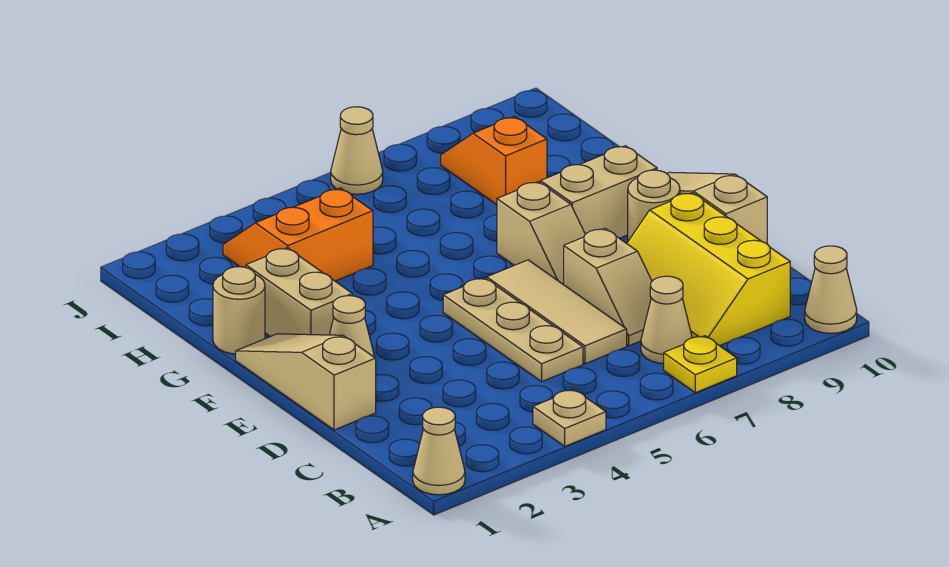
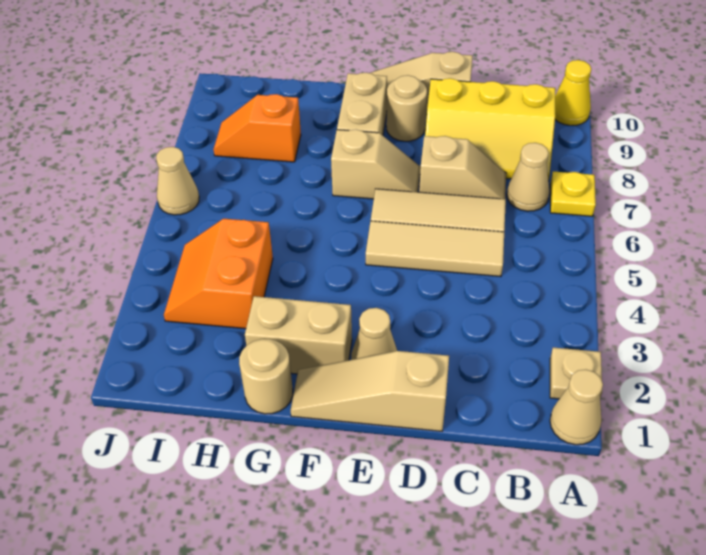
tan 1x1 plate [533,389,606,446] -> tan 1x1 plate moved to [550,347,602,399]
tan 1x1 cone [805,246,857,333] -> yellow 1x1 cone [555,60,591,126]
tan 1x3 plate [443,278,583,382] -> tan 1x3 tile [366,221,504,277]

